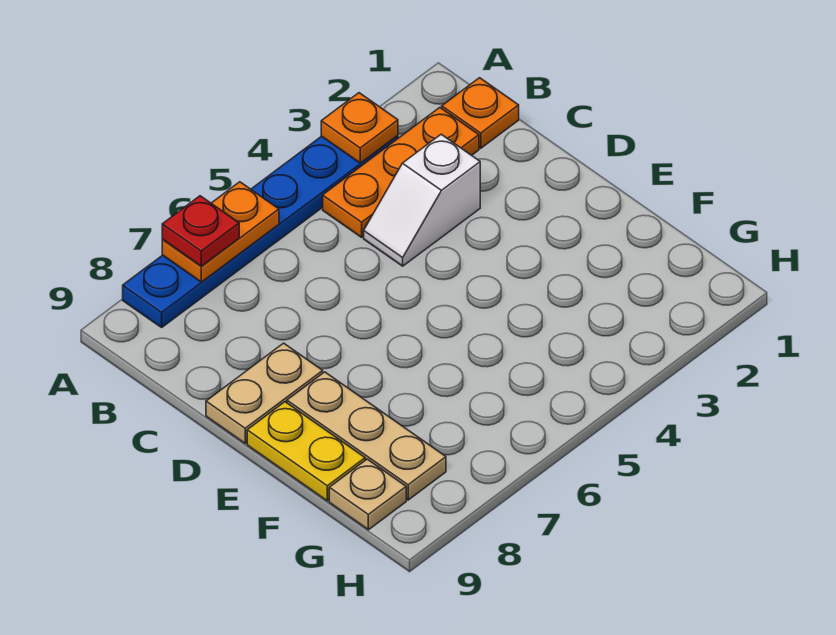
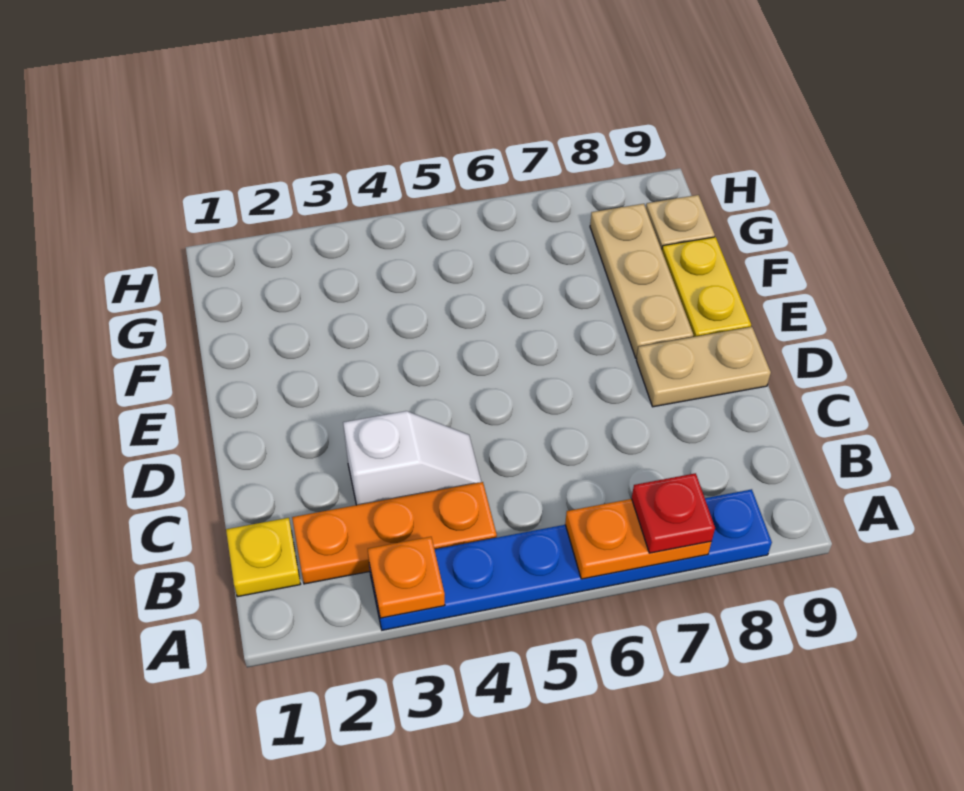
orange 1x1 plate [442,78,519,148] -> yellow 1x1 plate [226,518,300,597]

